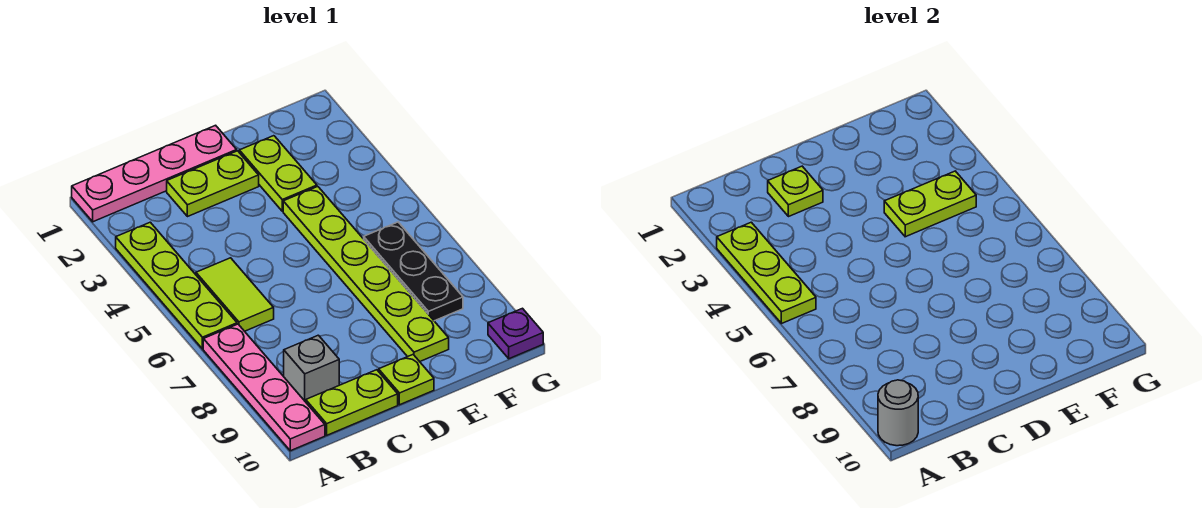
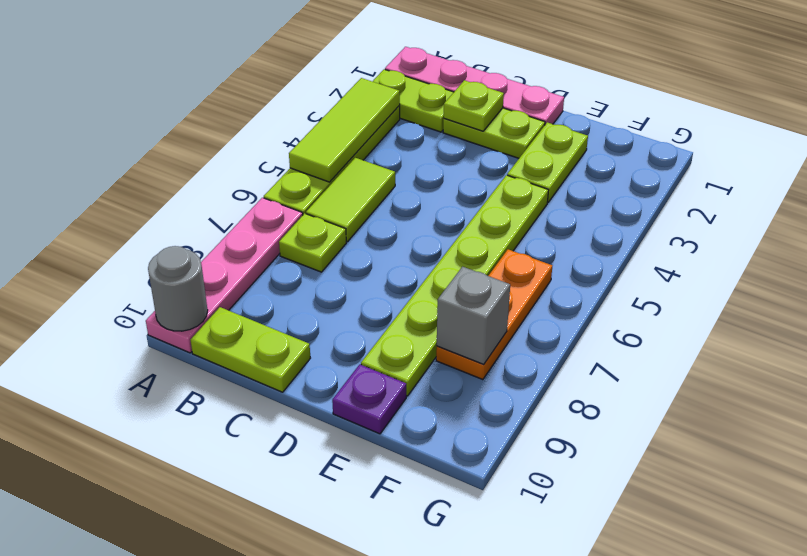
lime 1x3 plate [717,222,816,324] -> lime 1x3 tile [289,78,400,182]
grey 1x1 brick [284,335,339,402] -> grey 1x1 brick moved to [437,267,510,364]
lime 1x1 plate [379,355,434,405] -> lime 1x1 plate moved to [279,213,346,272]
lime 1x2 plate [884,171,976,237] -> lime 1x2 plate moved to [372,69,454,132]
black 1x3 plate [364,222,463,321] -> orange 1x3 plate [436,249,552,380]
purple 1x1 plate [488,308,543,359] -> purple 1x1 plate moved to [332,365,406,434]

